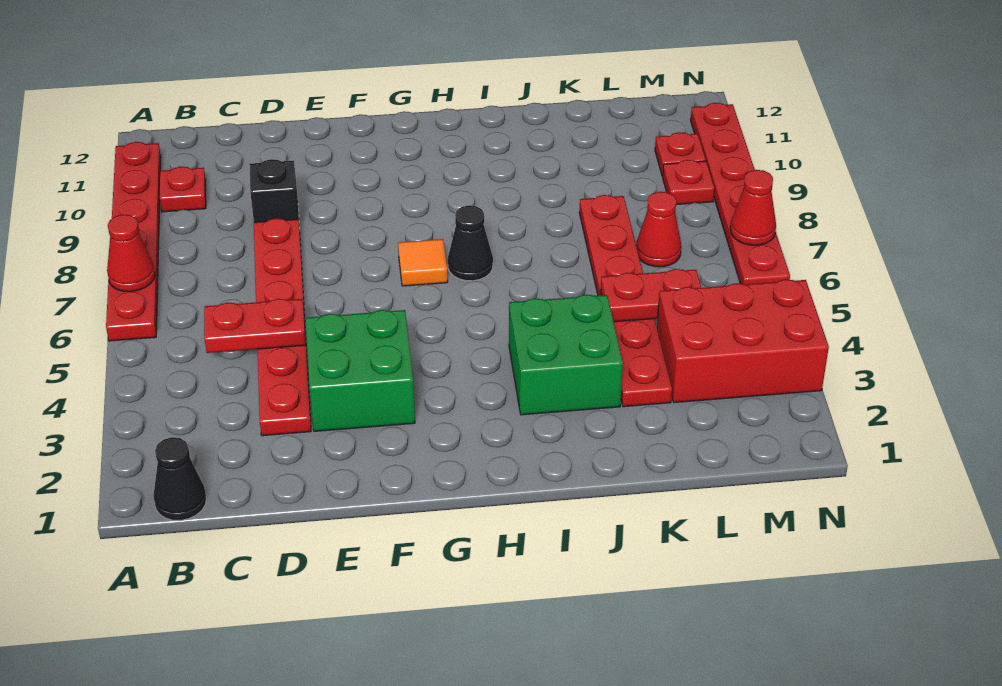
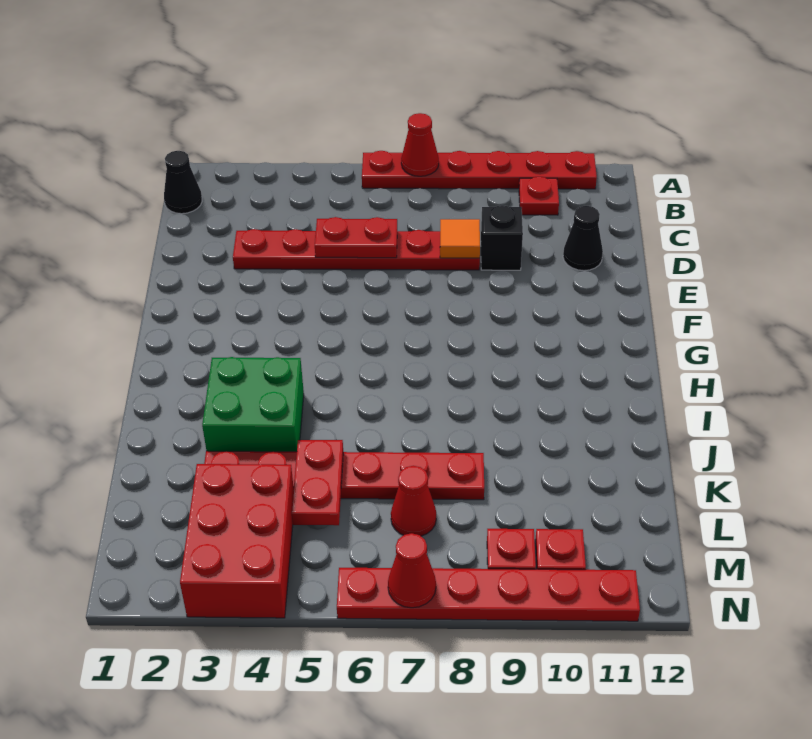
red 1x2 plate [204,299,306,353] -> red 1x2 plate turned to [315,217,397,258]
green 2x2 brick [306,310,415,431] -> none
orange 1x1 tile [398,239,448,286] -> orange 1x1 tile moved to [440,219,480,258]
black 1x1 cone [448,205,493,281] -> black 1x1 cone moved to [563,206,603,271]

